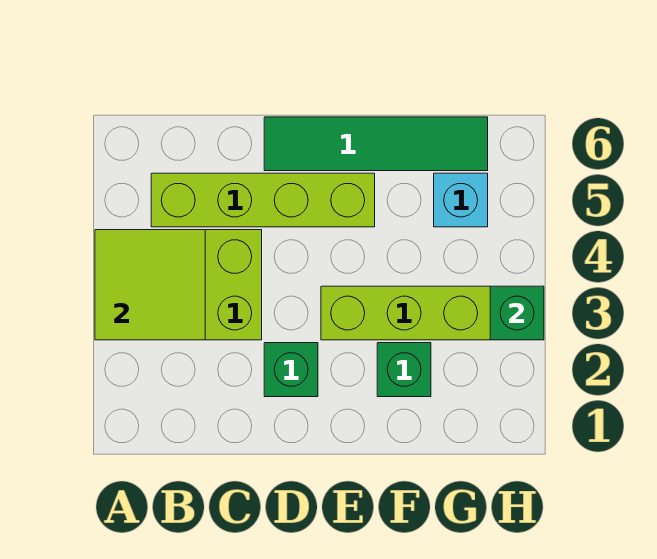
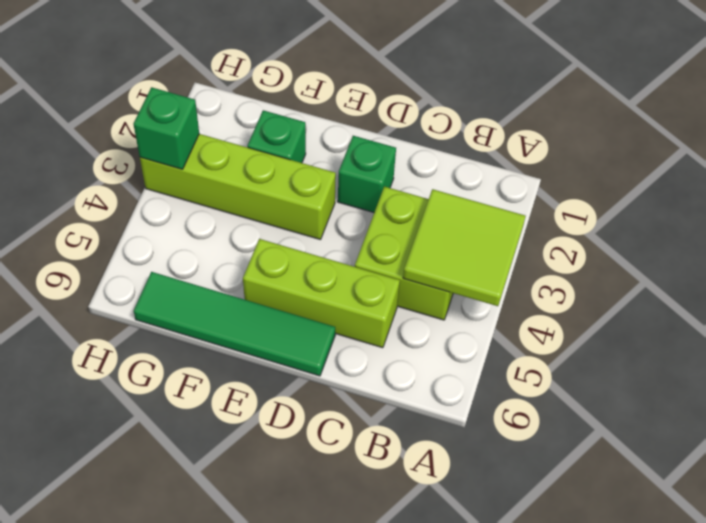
lime 1x4 brick [151,173,375,227] -> lime 1x3 brick [243,239,400,348]
cyan 1x1 brick [434,173,488,227] -> none

